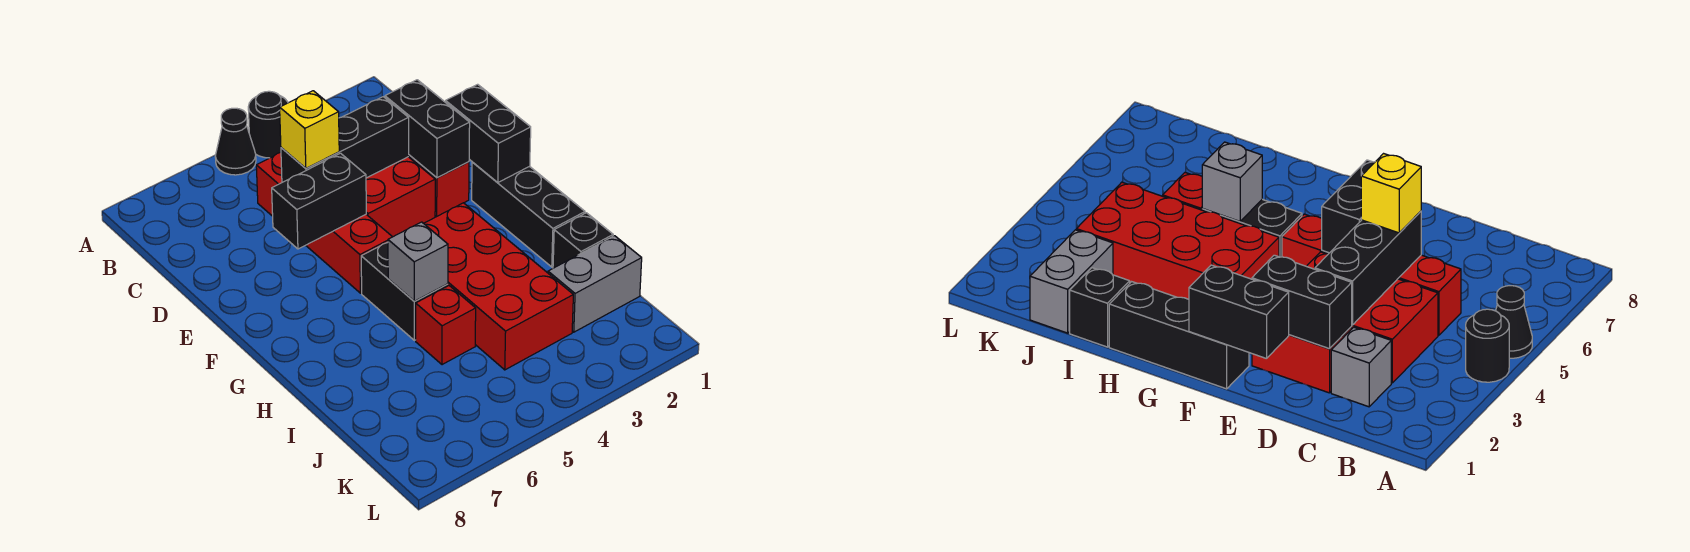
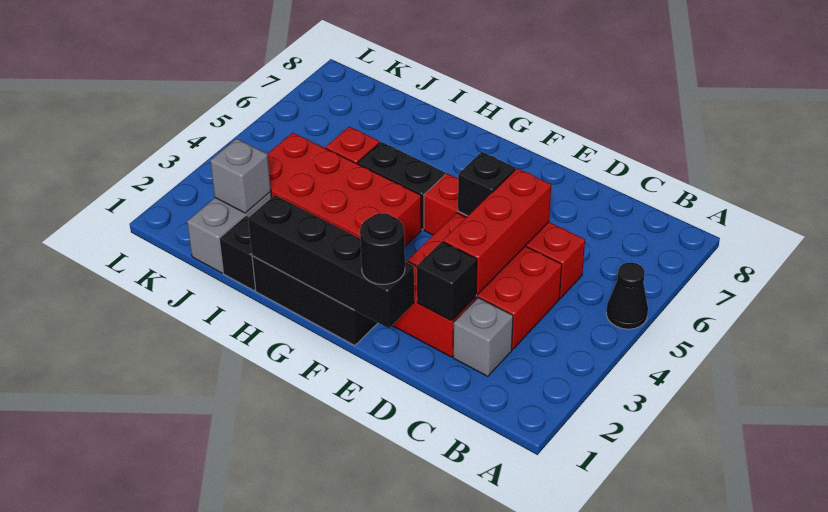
black 1x1 round brick [248,91,288,158] -> black 1x1 round brick moved to [360,213,405,284]
black 1x2 brick [385,80,470,178] -> black 1x1 brick [417,241,477,321]
black 1x3 brick [281,97,409,182] -> red 1x3 brick [443,168,551,295]
yellow 1x1 brick [280,91,339,168] -> none
black 1x2 brick [446,84,531,183] -> black 1x4 brick [248,195,414,328]
black 1x2 brick [272,153,366,249] -> black 1x1 brick [458,152,515,216]
grey 1x1 brick [388,222,448,301] -> grey 1x1 brick moved to [210,139,271,213]

